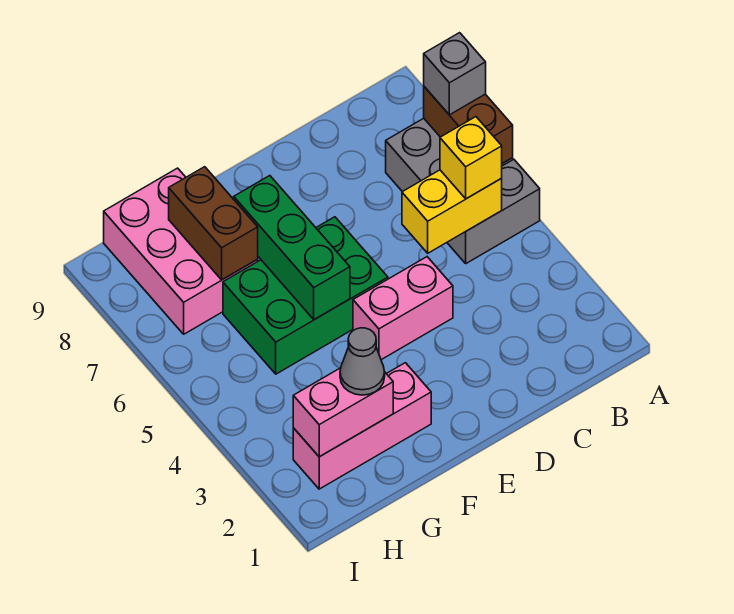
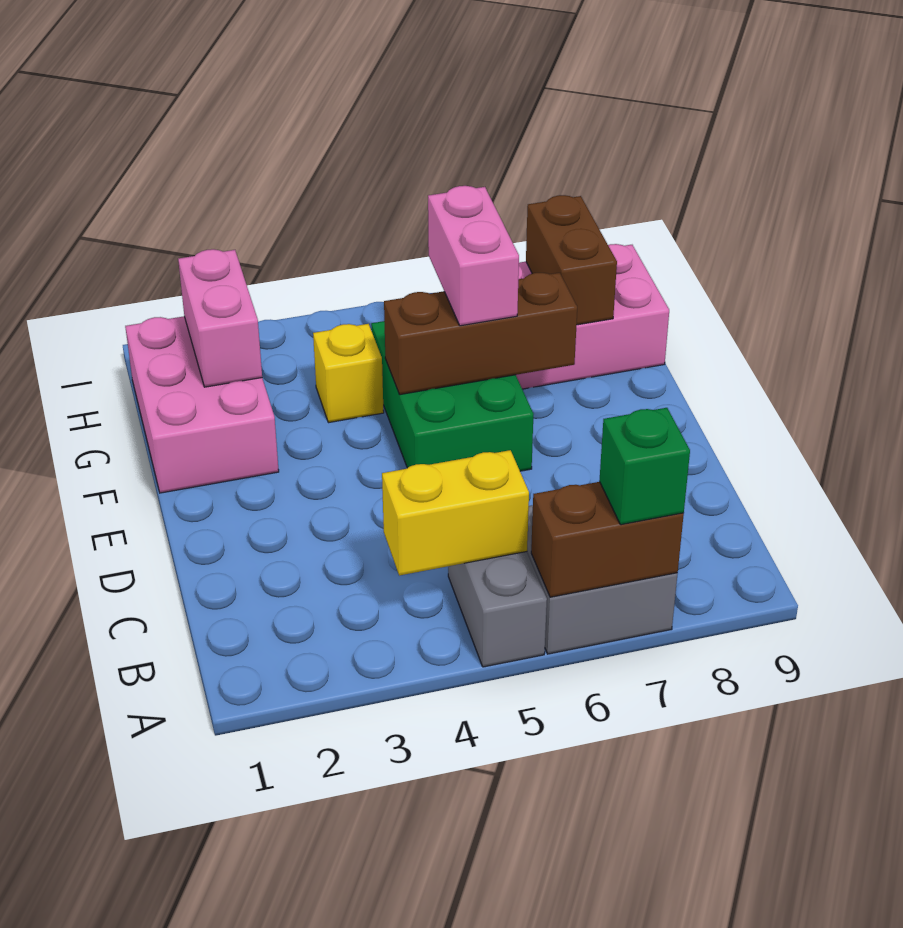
grey 1x1 brick [424,33,486,115] -> green 1x1 brick [599,408,690,525]
yellow 1x2 brick [402,170,502,253] -> yellow 1x2 brick turned to [382,450,529,576]
yellow 1x1 brick [440,117,502,199] -> yellow 1x1 brick moved to [313,324,384,423]
pink 1x2 brick [353,257,453,360] -> pink 1x2 brick moved to [428,186,519,326]
pink 1x3 brick [293,363,431,489] -> pink 2x3 brick [125,316,279,493]
green 1x3 brick [234,176,350,320] -> brown 1x3 brick [384,273,577,395]
grey 1x1 cone [340,328,385,395] -> none
brown 1x2 brick [169,167,258,280] -> brown 1x2 brick turned to [526,195,617,325]

